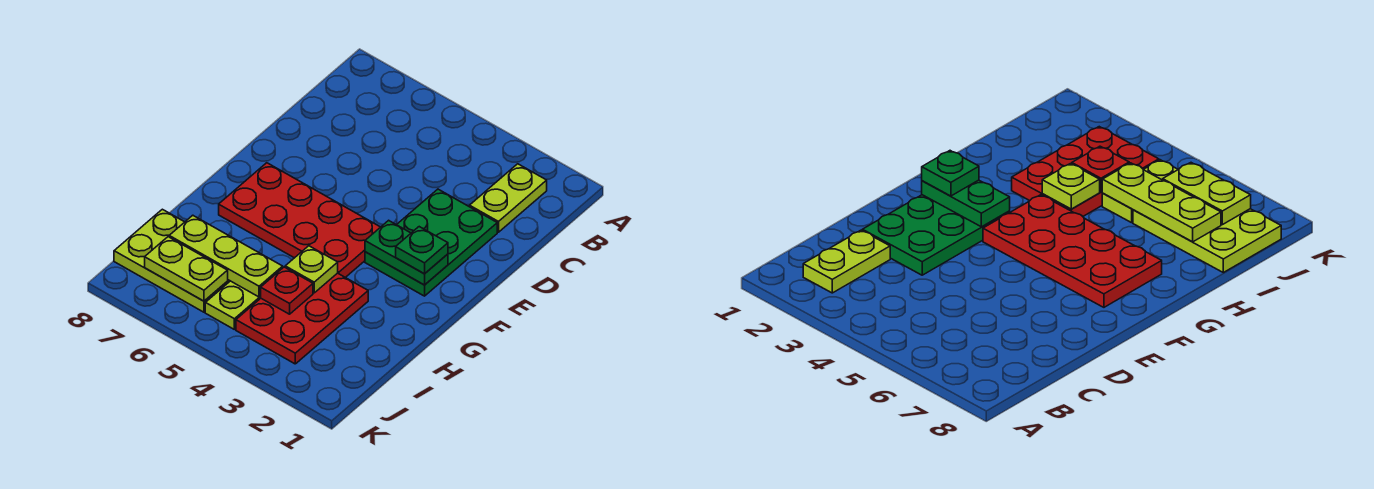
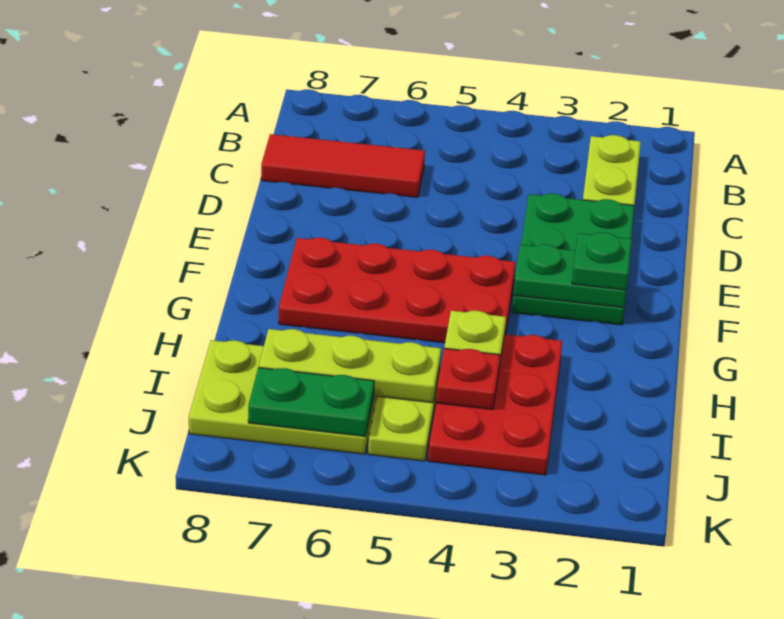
none -> red 1x3 tile [261,134,425,197]
lime 1x2 plate [145,237,228,301] -> green 1x2 plate [248,368,374,436]

